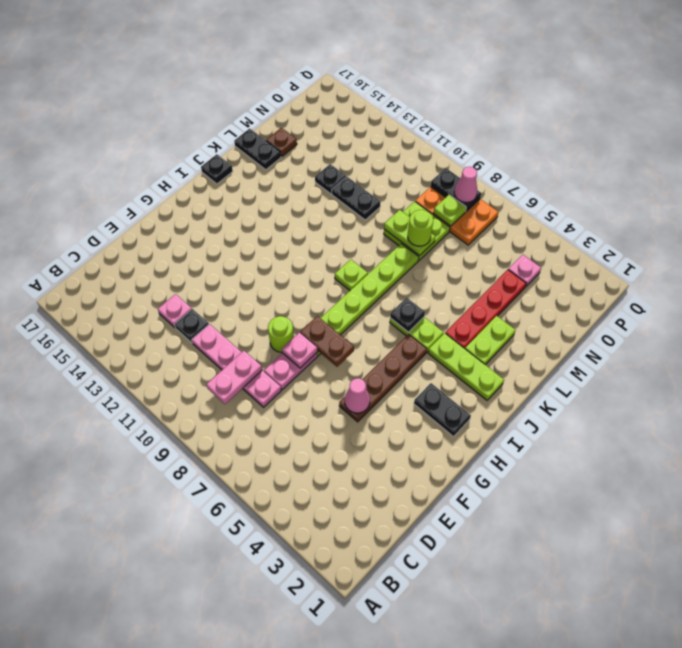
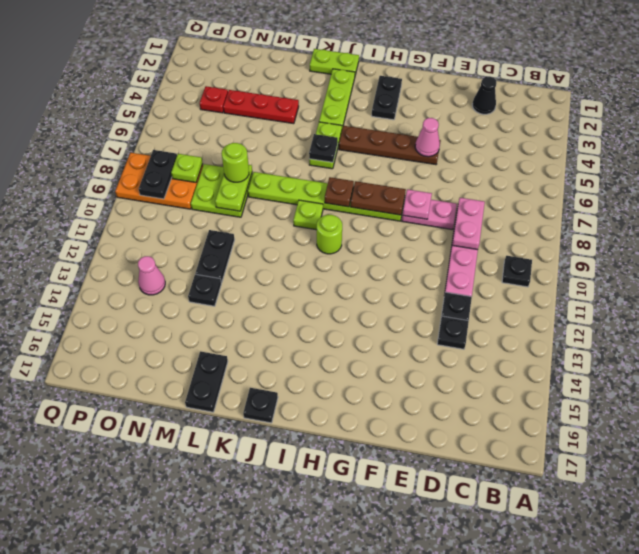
none -> black 1x1 plate [502,256,532,287]
pink 1x2 plate [206,351,262,404] -> pink 1x2 plate turned to [452,198,485,250]
none -> black 1x1 cone [472,77,496,114]
pink 1x1 plate [158,294,192,328] -> black 1x1 plate [437,316,469,349]
lime 1x1 round brick [268,316,294,352] -> lime 1x1 round brick moved to [317,215,342,254]
brown 1x2 plate [300,316,354,367] -> brown 1x2 plate turned to [350,181,406,215]
lime 1x2 plate [465,316,515,365] -> lime 1x2 plate moved to [310,49,359,75]
red 1x4 plate [445,270,526,349] -> red 1x3 plate [223,90,299,124]
brown 1x1 plate [266,128,297,157] -> brown 1x1 plate moved to [325,177,354,207]
pink 1x1 plate [508,255,541,287] -> red 1x1 plate [199,86,228,113]
orange 2x3 plate [415,187,499,245] -> orange 2x3 plate turned to [115,153,203,209]
pink 1x1 cone [454,167,477,202] -> pink 1x1 cone moved to [138,256,165,295]

